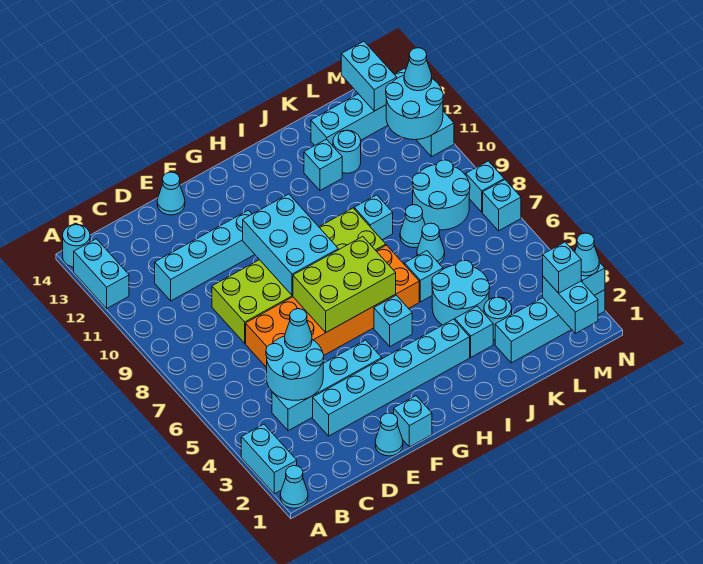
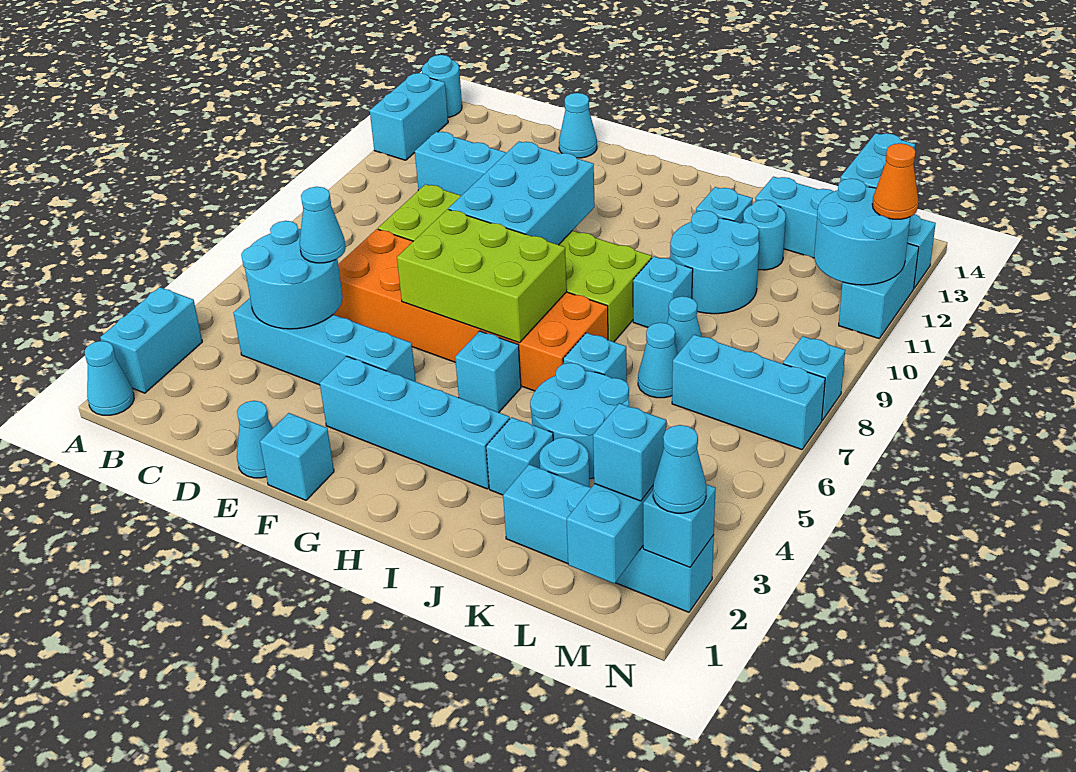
cyan 1x6 brick [313,319,470,436] -> cyan 1x4 brick [320,356,510,489]
cyan 2x2 round brick [412,160,470,230] -> cyan 2x2 round brick moved to [670,210,759,314]
cyan 1x1 brick [483,180,521,231] -> cyan 1x3 brick [672,335,825,450]
cyan 1x1 cone [404,48,432,91] -> orange 1x1 cone [872,143,918,219]

